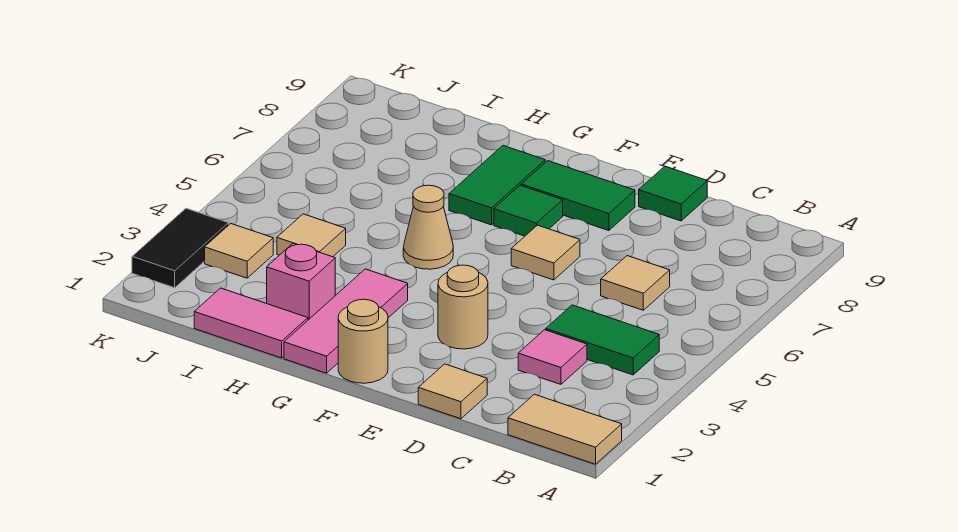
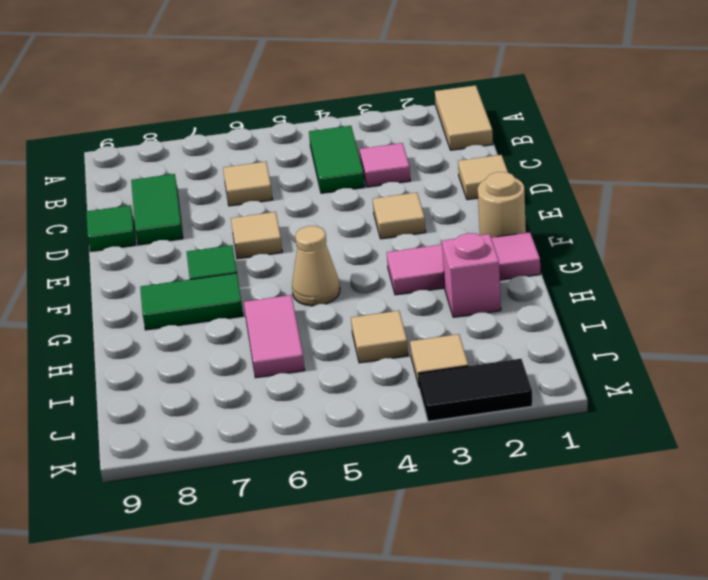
tan 1x1 round brick [438,265,488,349] -> tan 1x1 tile [373,192,426,239]
green 1x2 tile [521,161,635,231] -> green 1x2 tile moved to [131,174,183,245]
pink 1x2 tile [194,288,308,358] -> pink 1x2 tile moved to [244,295,305,378]

